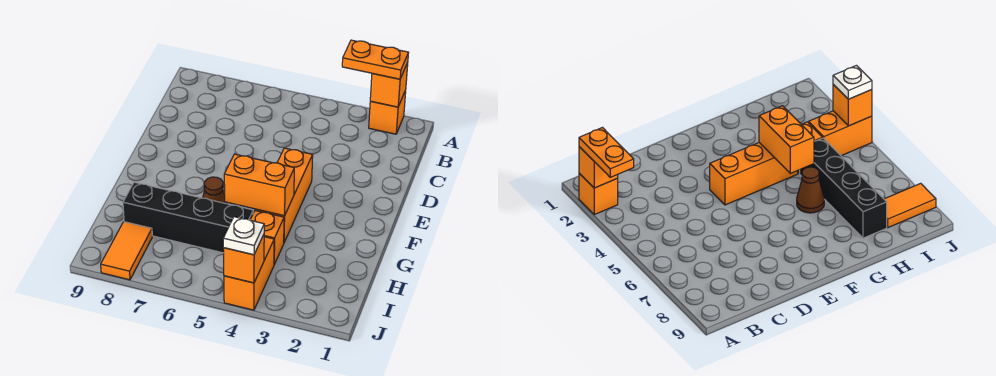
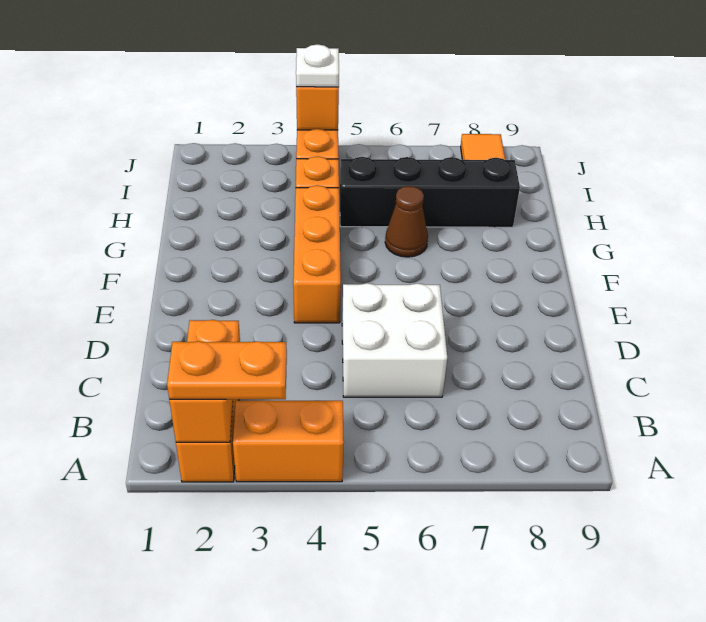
orange 1x1 brick [369,91,406,134] -> orange 1x3 brick [176,320,240,482]
none -> white 2x2 brick [342,283,447,397]
orange 1x2 brick [224,154,294,216] -> orange 1x2 brick moved to [233,401,344,482]

